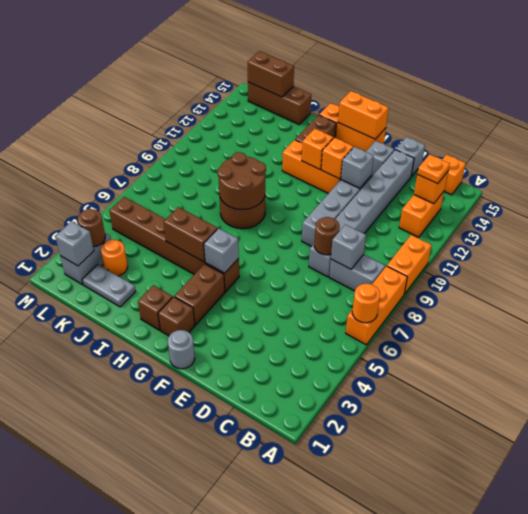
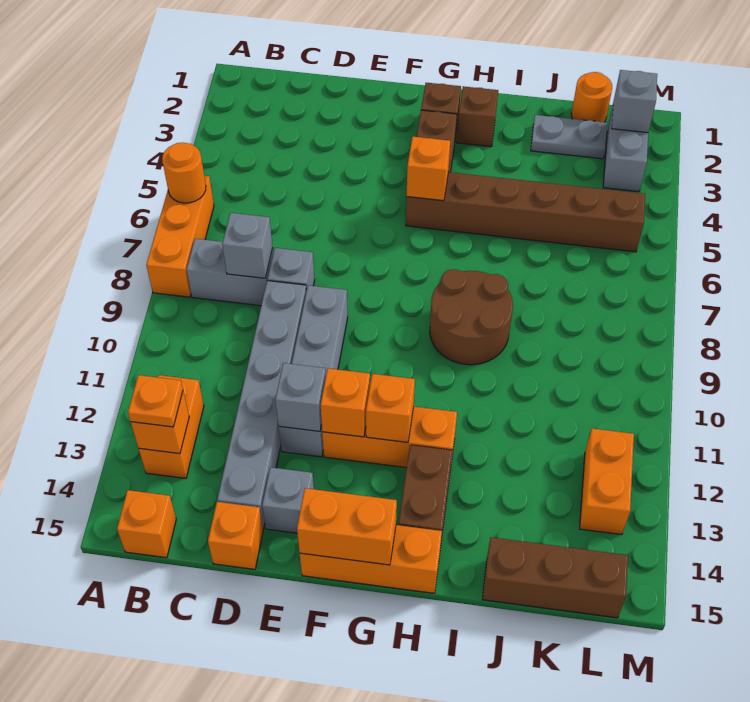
orange 1x2 brick [387,235,432,294] -> orange 1x2 brick moved to [580,429,634,535]
brown 1x1 round brick [314,217,340,255] -> none
grey 1x1 brick [396,137,425,176] -> orange 1x1 brick [208,502,263,569]
grey 1x1 round brick [168,330,195,369] -> none
grey 1x1 brick [204,228,239,273] -> orange 1x1 brick [407,137,450,201]
brown 1x2 brick [164,207,218,262] -> none
brown 2x2 round brick [218,152,266,209] -> none
orange 1x1 round brick [101,240,128,276] -> orange 1x1 round brick moved to [571,72,612,122]
brown 1x2 brick [248,51,294,97] -> none
brown 1x1 round brick [78,209,105,247] -> none

